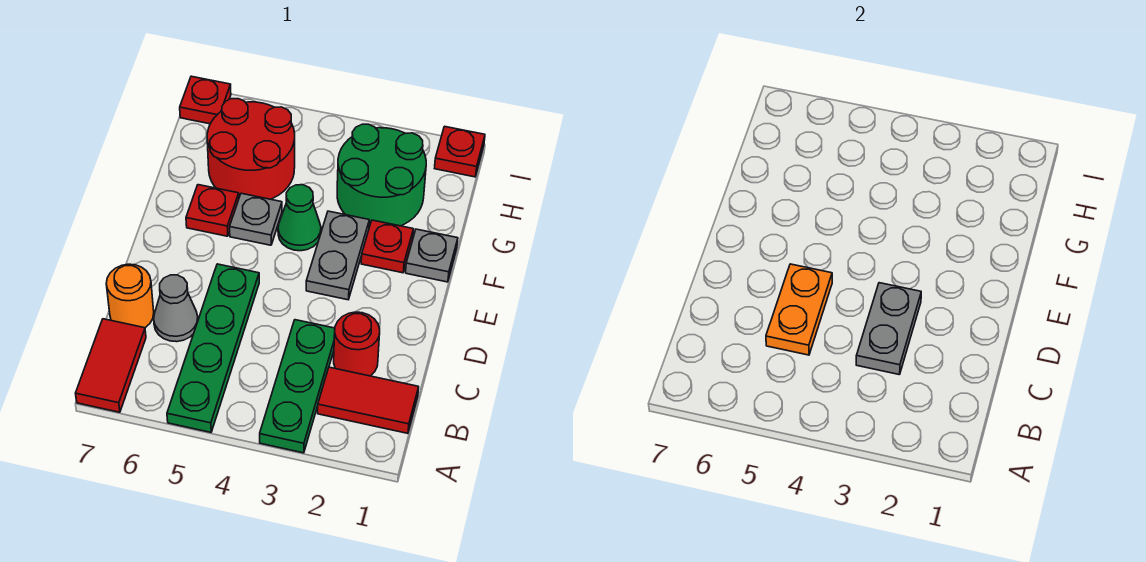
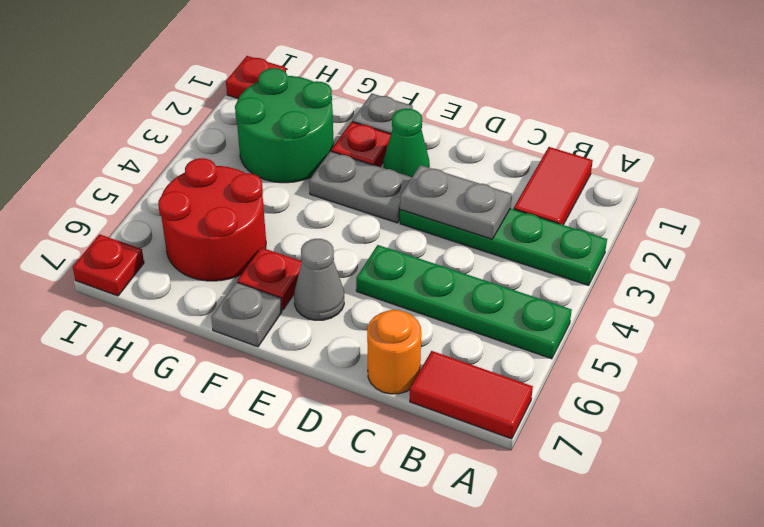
green 1x3 plate [260,320,335,453] -> green 1x4 plate [400,208,607,285]
red 1x1 round brick [334,312,380,376] -> none
orange 1x2 plate [766,264,832,355] -> none
grey 1x1 cone [154,275,198,342] -> grey 1x1 cone moved to [294,239,344,320]
green 1x1 cone [278,185,321,251] -> green 1x1 cone moved to [383,109,430,177]
grey 1x1 plate [230,193,282,245] -> grey 1x1 plate moved to [211,282,282,347]

